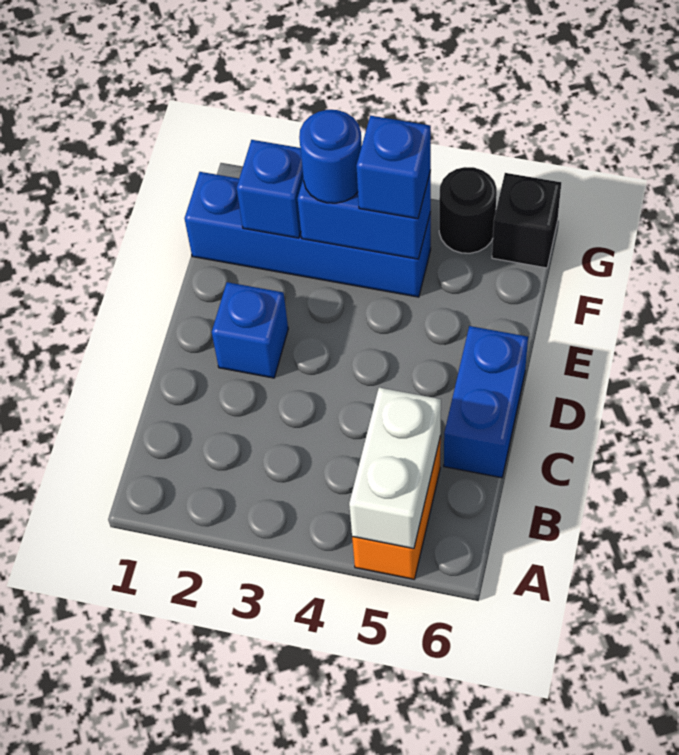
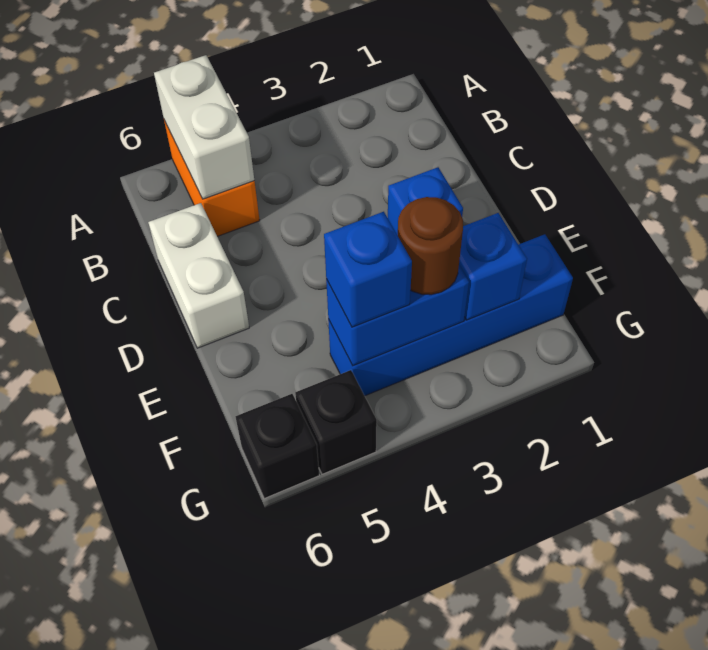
blue 1x2 brick [444,326,528,478] -> white 1x2 brick [148,203,249,348]
blue 1x1 round brick [299,110,362,203] -> brown 1x1 round brick [398,197,463,295]
black 1x1 round brick [439,167,497,253] -> black 1x1 brick [295,370,377,474]

